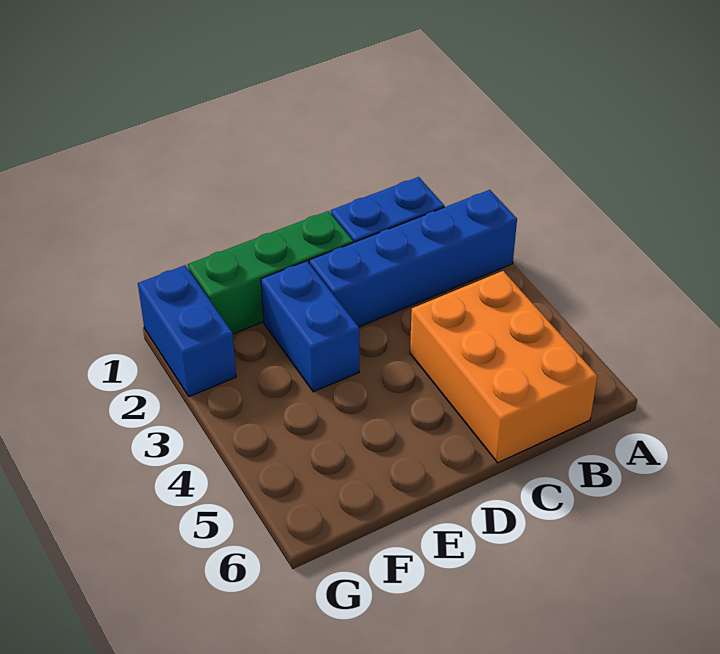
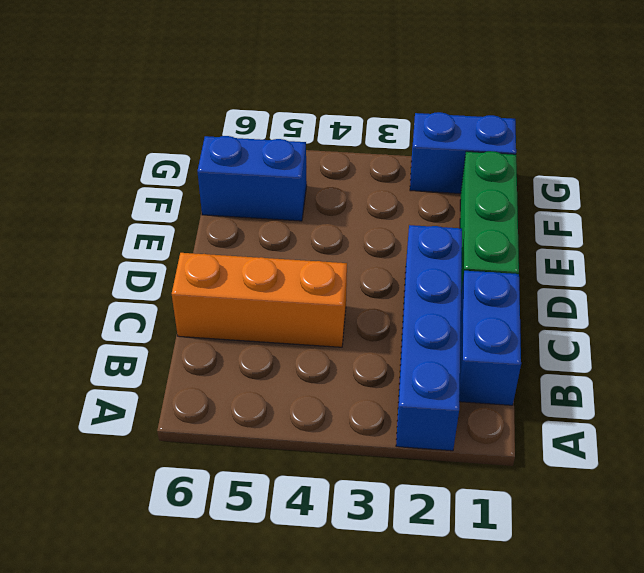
orange 2x3 brick [410,271,597,463] -> orange 1x3 brick [172,253,347,347]
blue 1x2 brick [261,261,359,392] -> blue 1x2 brick moved to [197,136,307,221]

